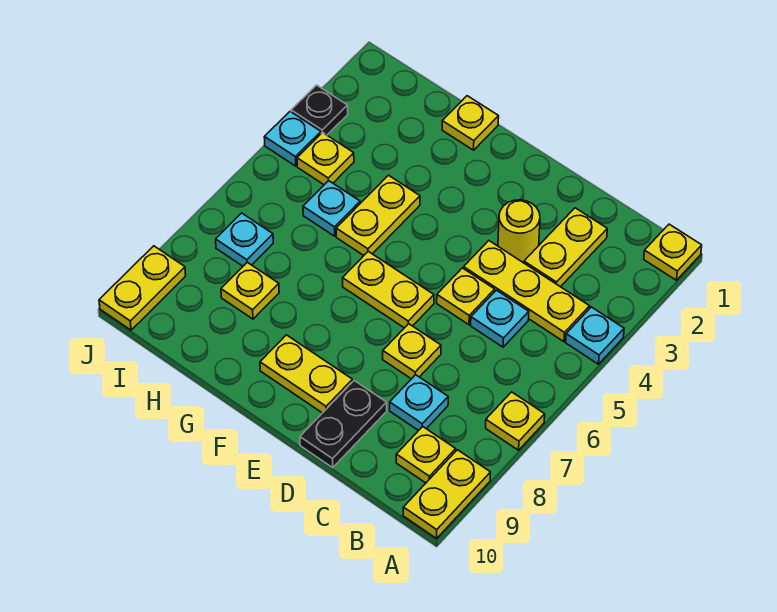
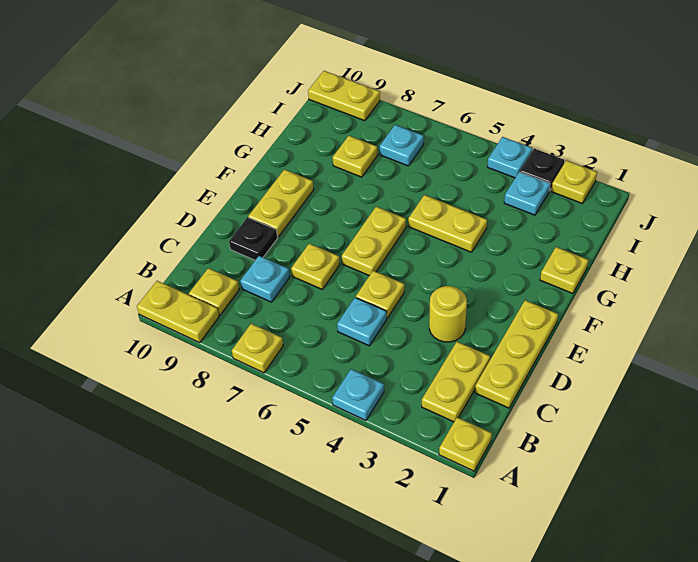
yellow 1x3 plate [464,241,590,342] -> yellow 1x3 plate moved to [475,300,558,408]
yellow 1x2 plate [524,208,607,287] -> yellow 1x2 plate turned to [422,342,490,422]
black 1x2 plate [300,381,387,468] -> black 1x1 plate [229,217,277,260]
cyan 1x1 plate [303,181,360,236] -> cyan 1x1 plate moved to [504,172,550,215]
yellow 1x1 plate [297,132,354,185] -> yellow 1x1 plate moved to [551,160,597,203]

